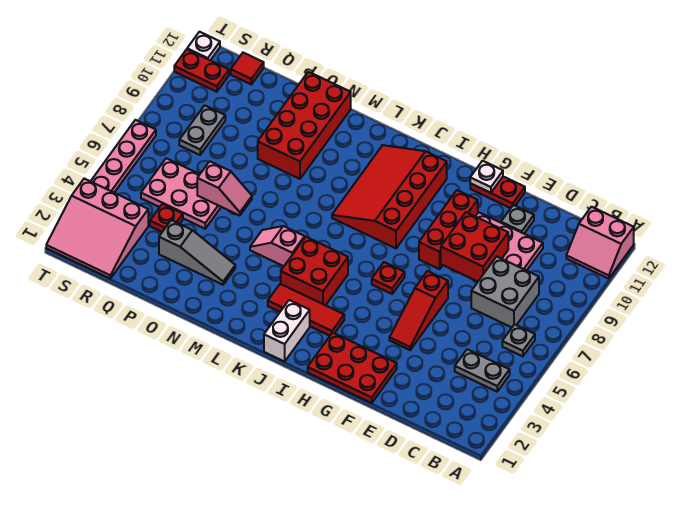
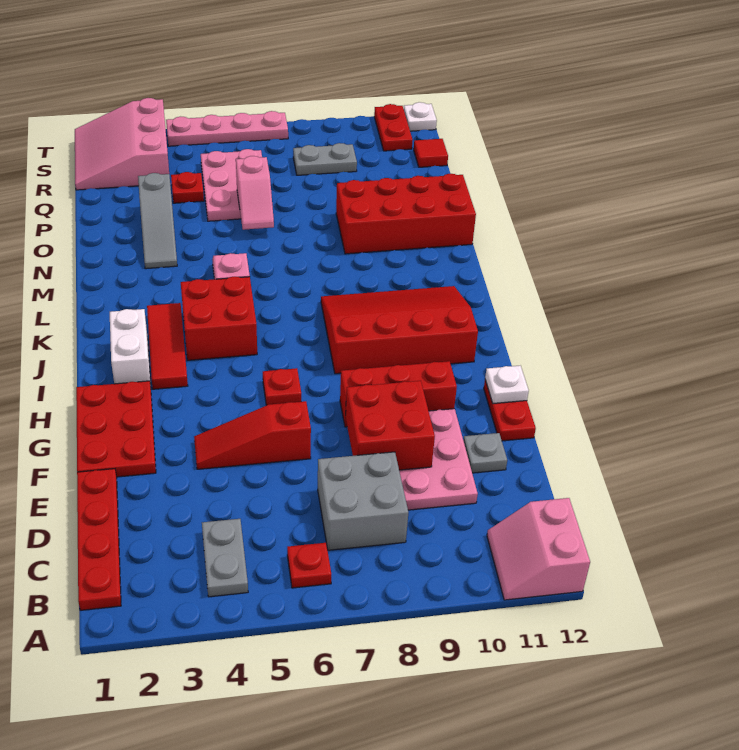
none -> red 1x4 plate [77,469,121,610]
grey 1x1 plate [502,324,535,356] -> red 1x1 plate [287,543,331,588]
white 1x2 brick [264,300,310,362] -> white 1x2 brick turned to [110,309,151,385]

